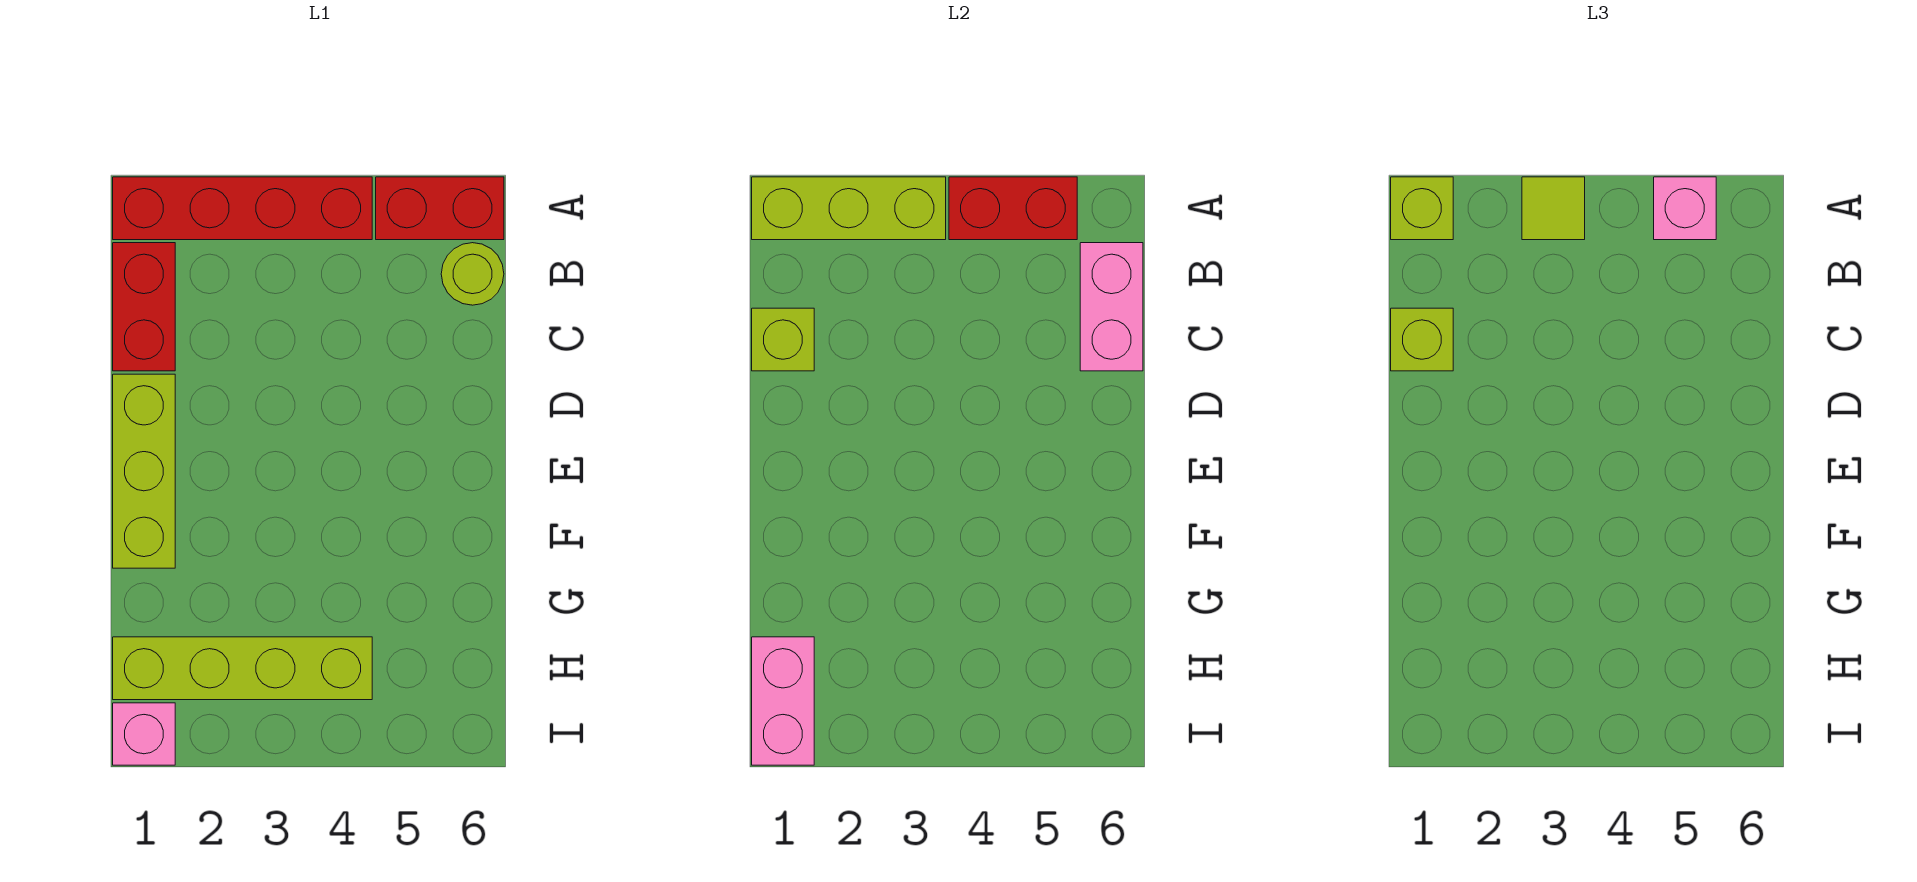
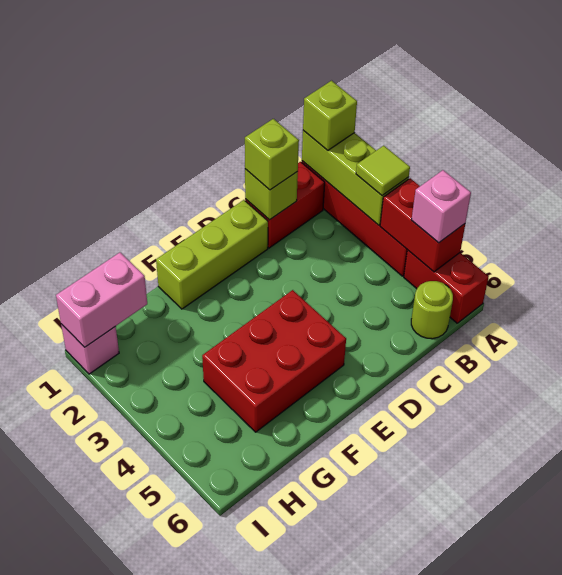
pink 1x2 brick [1080,243,1143,371] -> none
none -> red 2x3 brick [202,290,346,432]
lime 1x4 brick [113,637,372,700] -> none

